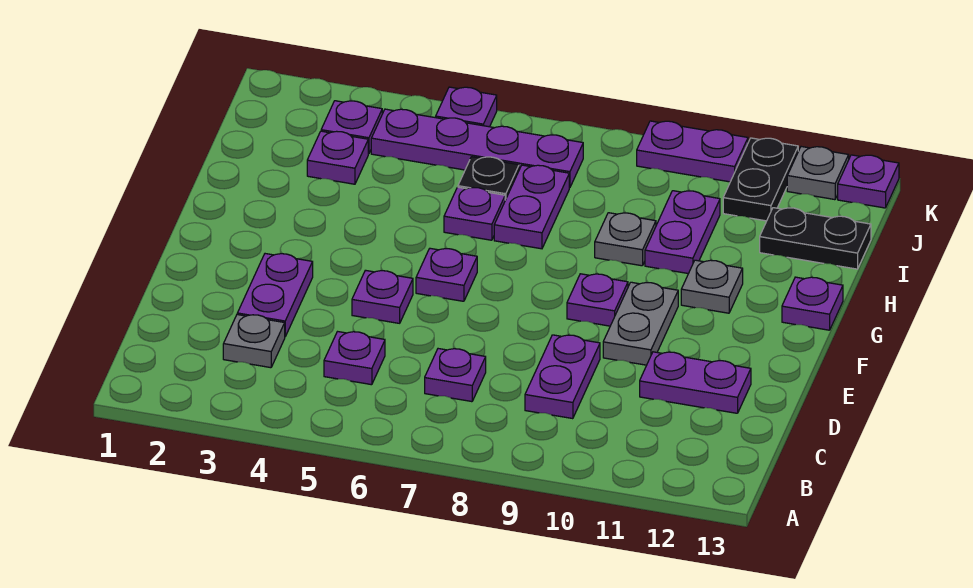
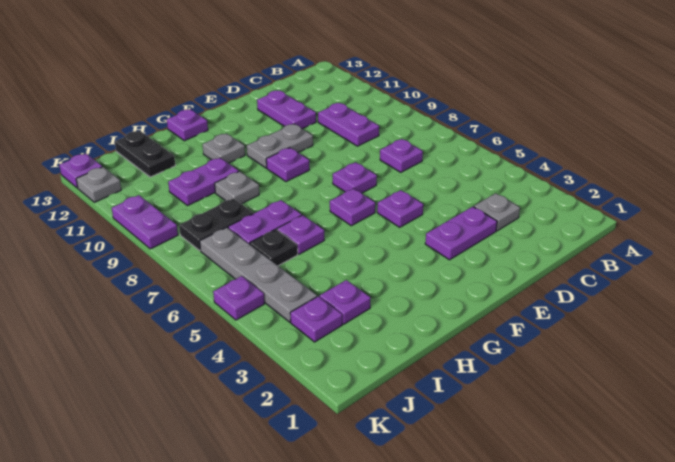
purple 1x1 plate [324,332,385,385] -> purple 1x1 plate moved to [333,162,377,193]
purple 1x2 plate [525,335,600,419] -> purple 1x2 plate turned to [318,103,379,146]
purple 1x4 plate [371,109,583,188] -> grey 1x4 plate [200,227,317,322]
black 1x2 plate [723,138,798,221] -> black 1x2 plate moved to [179,198,253,250]

